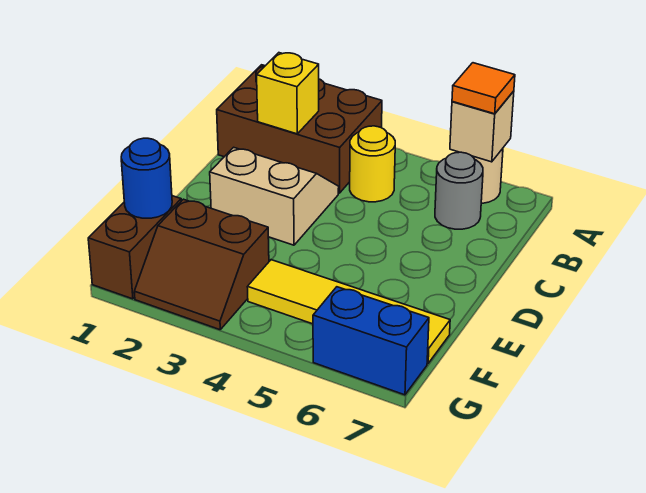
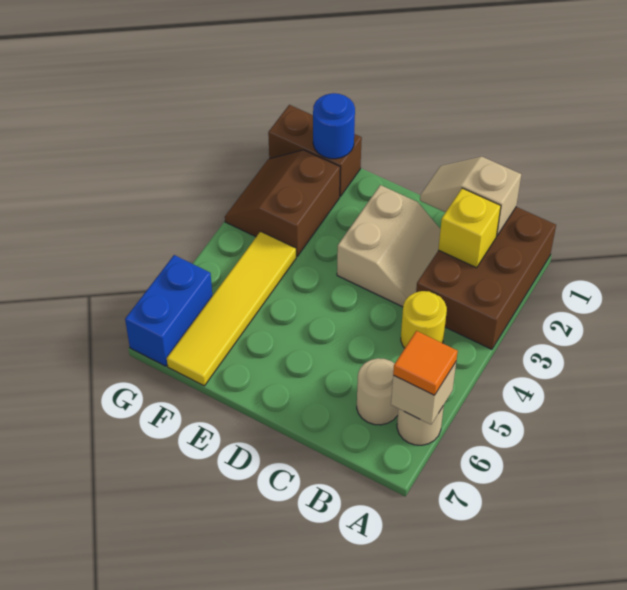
none -> tan 1x2 slope [420,157,521,235]
grey 1x1 round brick [435,152,483,229] -> tan 1x1 round brick [357,358,398,425]

